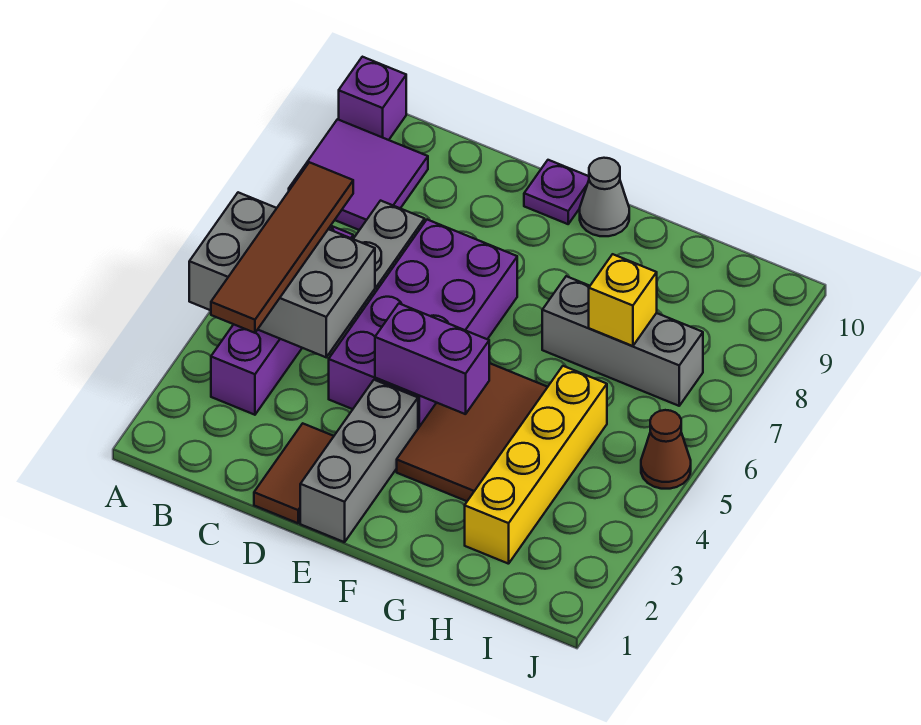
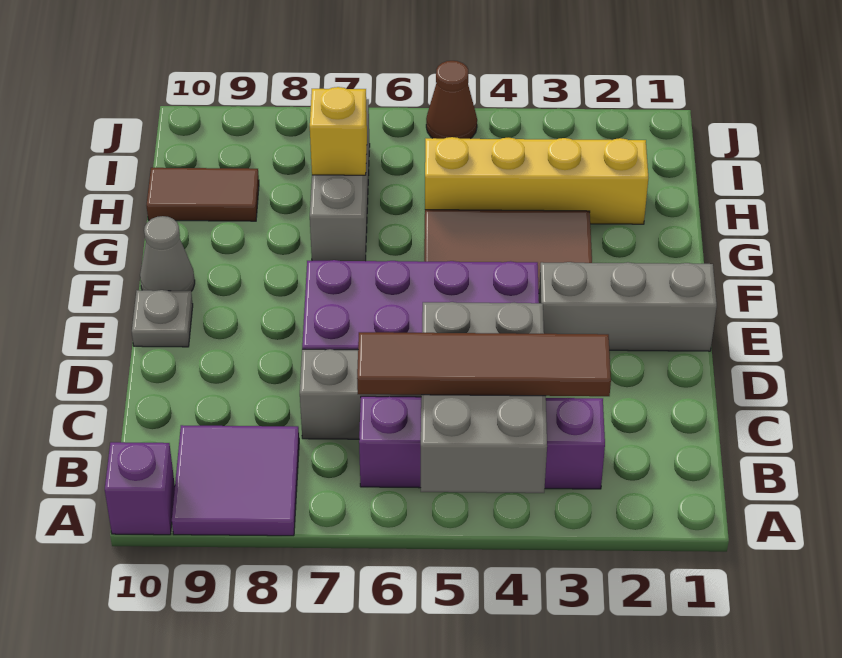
brown 1x2 tile [254,423,334,523] -> brown 1x2 tile moved to [146,168,259,221]
purple 1x2 brick [375,304,489,414] -> none
purple 1x1 plate [524,160,589,224] -> grey 1x1 plate [132,290,193,347]

